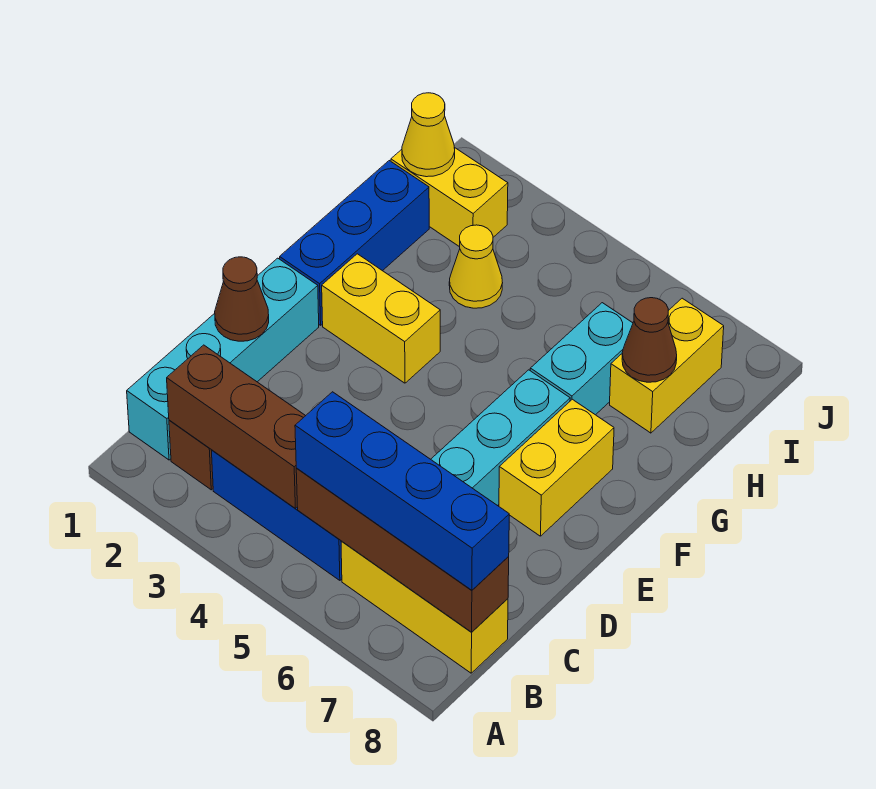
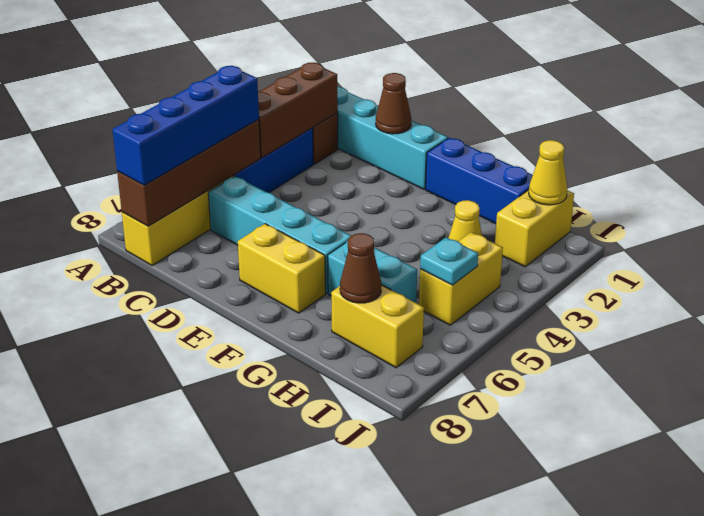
yellow 1x2 brick [322,254,440,383] -> yellow 1x2 brick moved to [419,232,503,325]
none -> cyan 1x1 plate [420,237,478,285]

